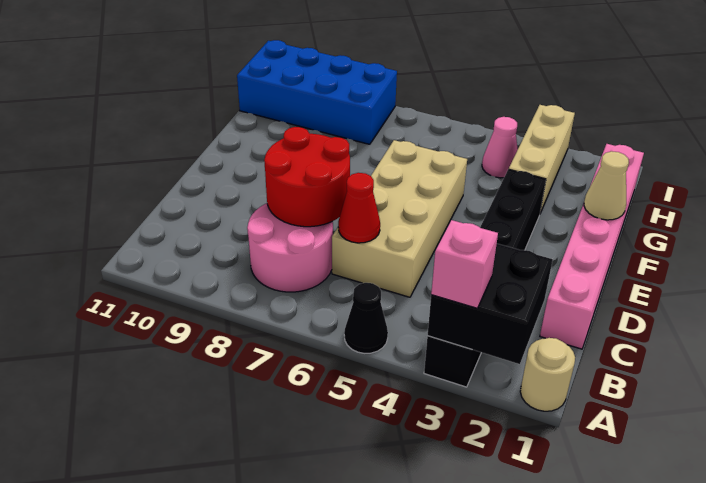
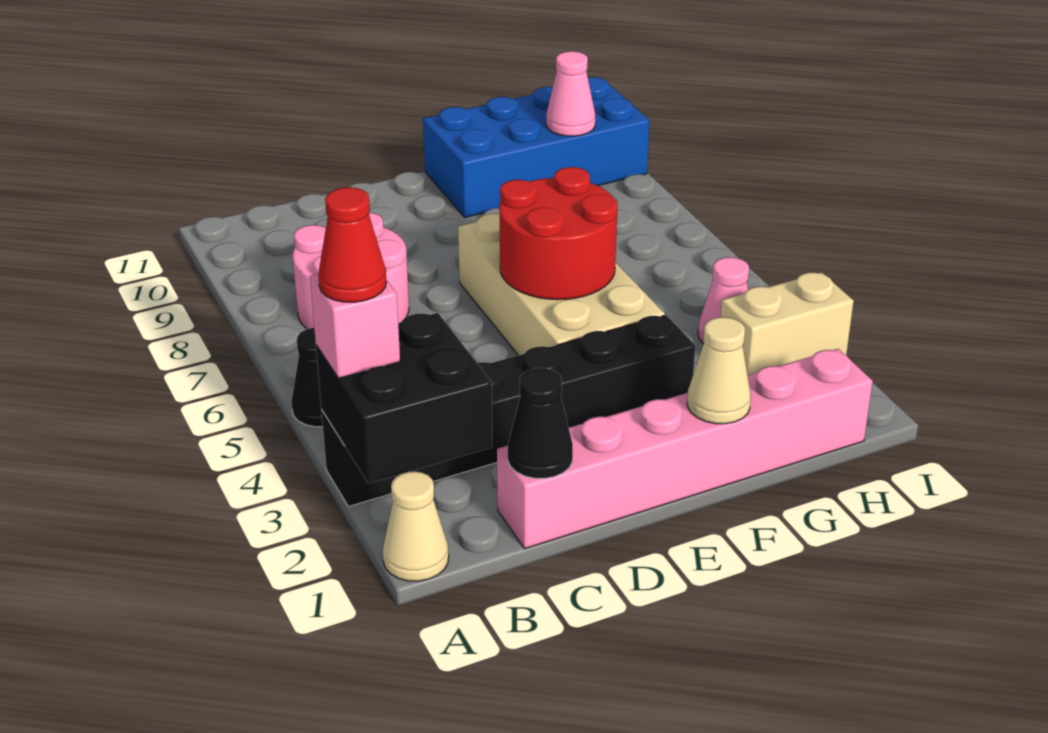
tan 1x1 round brick [520,338,575,411] -> tan 1x1 cone [383,471,449,581]
none -> black 1x1 cone [508,368,573,478]
tan 2x4 brick [332,140,467,297] -> tan 2x4 brick turned to [458,214,665,355]
red 1x1 cone [338,173,380,243] -> red 1x1 cone moved to [318,187,386,302]
red 2x2 round brick [264,127,350,227] -> red 2x2 round brick moved to [499,167,618,300]
tan 1x3 brick [509,105,575,213] -> tan 1x2 brick [720,272,854,375]
blue 2x4 brick [237,40,397,144] -> blue 2x4 brick turned to [423,77,650,217]
none -> pink 1x1 cone [546,51,595,136]

